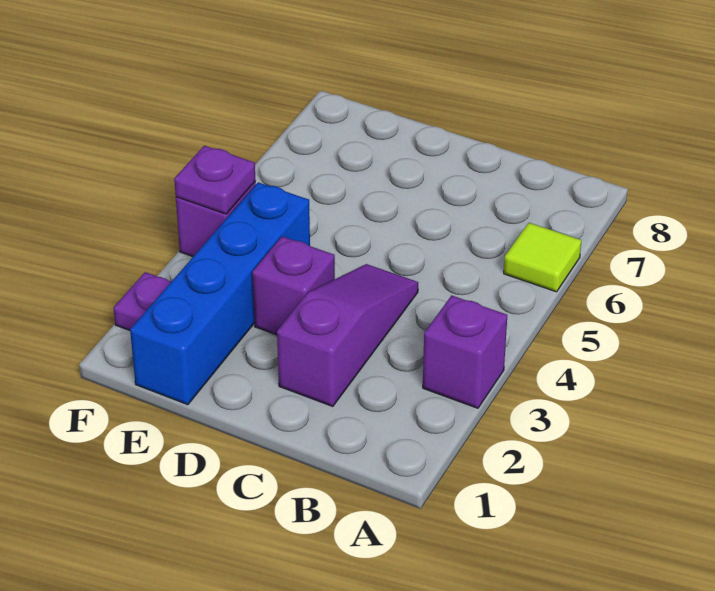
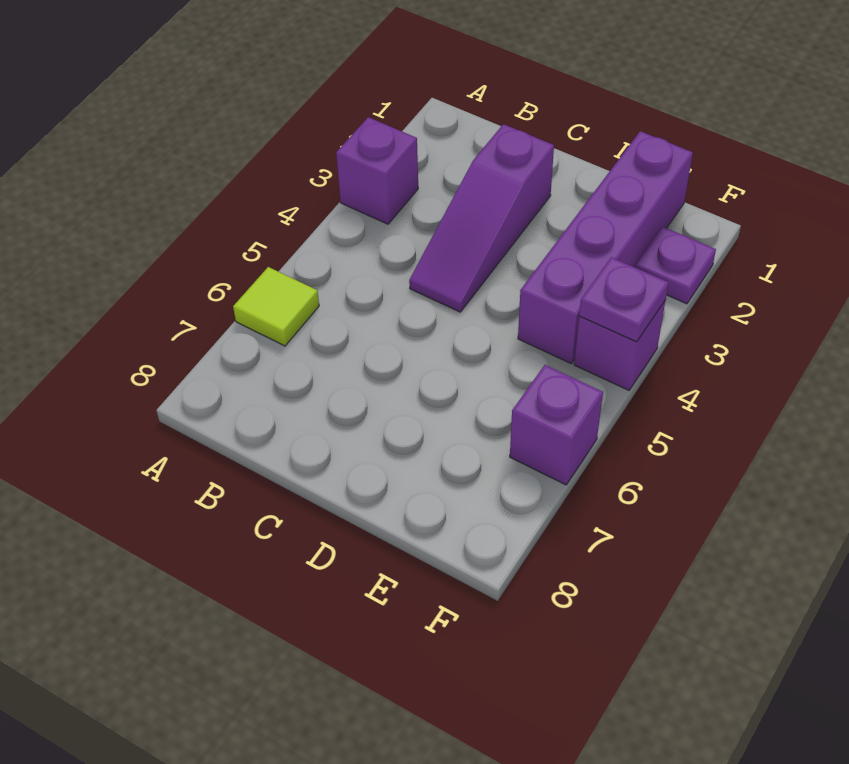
purple 1x1 brick [252,237,335,335] -> purple 1x1 brick moved to [510,365,603,485]
blue 1x4 brick [130,182,310,405] -> purple 1x4 brick [518,131,693,363]

